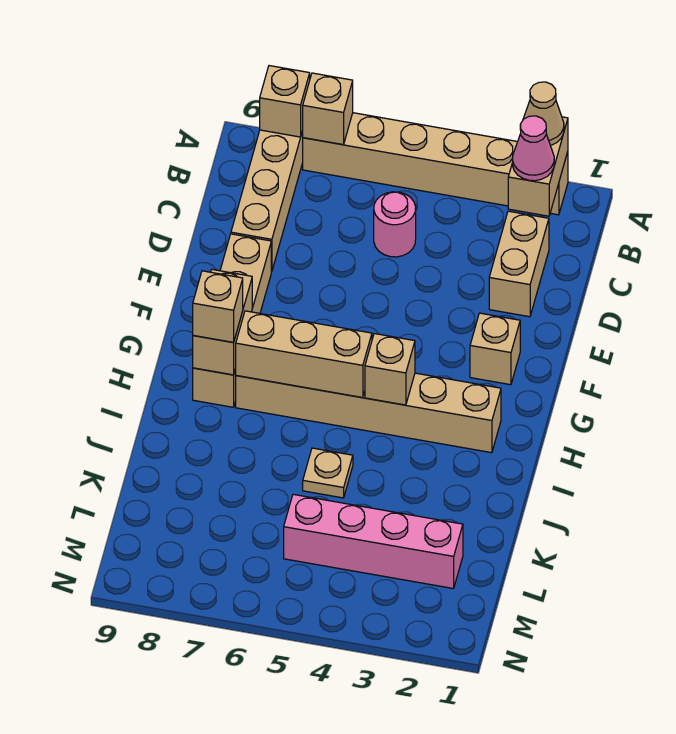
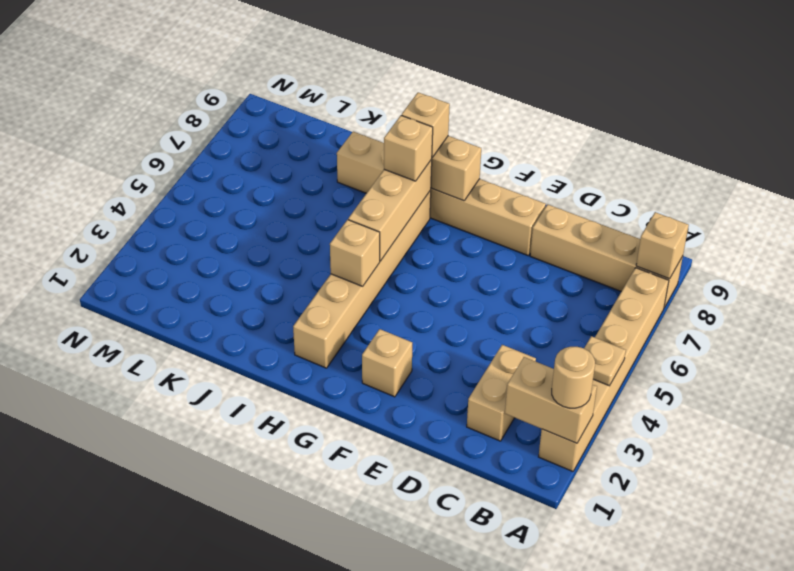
tan 1x1 cone [523,82,564,146] -> tan 1x1 round brick [552,347,595,408]
tan 1x1 brick [303,73,353,145] -> tan 1x1 brick moved to [384,116,433,181]
pink 1x1 cone [513,116,554,181] -> none
tan 1x2 brick [489,211,549,317] -> tan 1x2 brick turned to [467,345,536,441]
pink 1x1 round brick [374,192,416,257] -> none
tan 1x4 brick [193,234,271,407] -> tan 1x6 brick [337,132,546,256]
tan 1x1 plate [303,448,353,498] -> tan 1x1 plate moved to [584,336,626,386]
pink 1x4 brick [284,494,463,589] -> none

